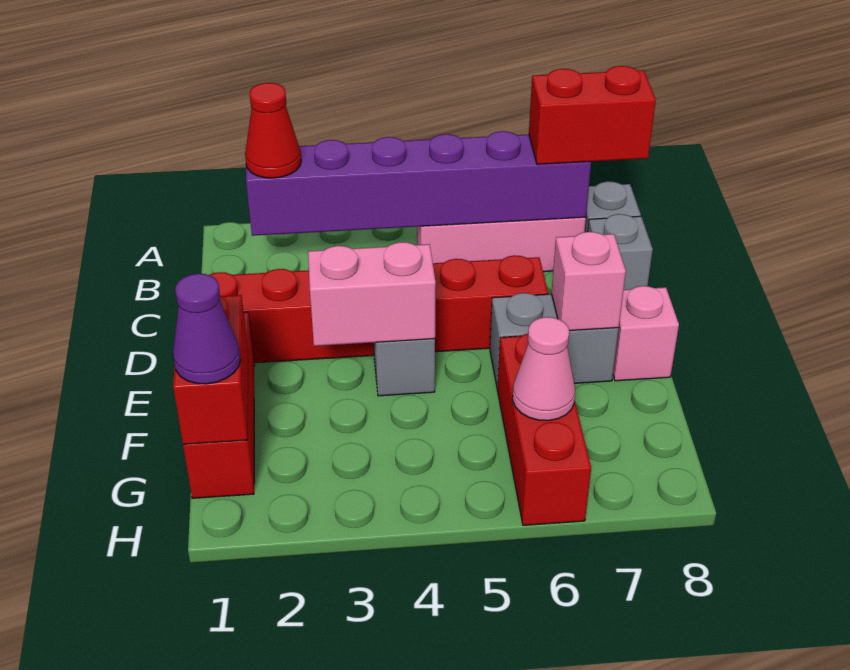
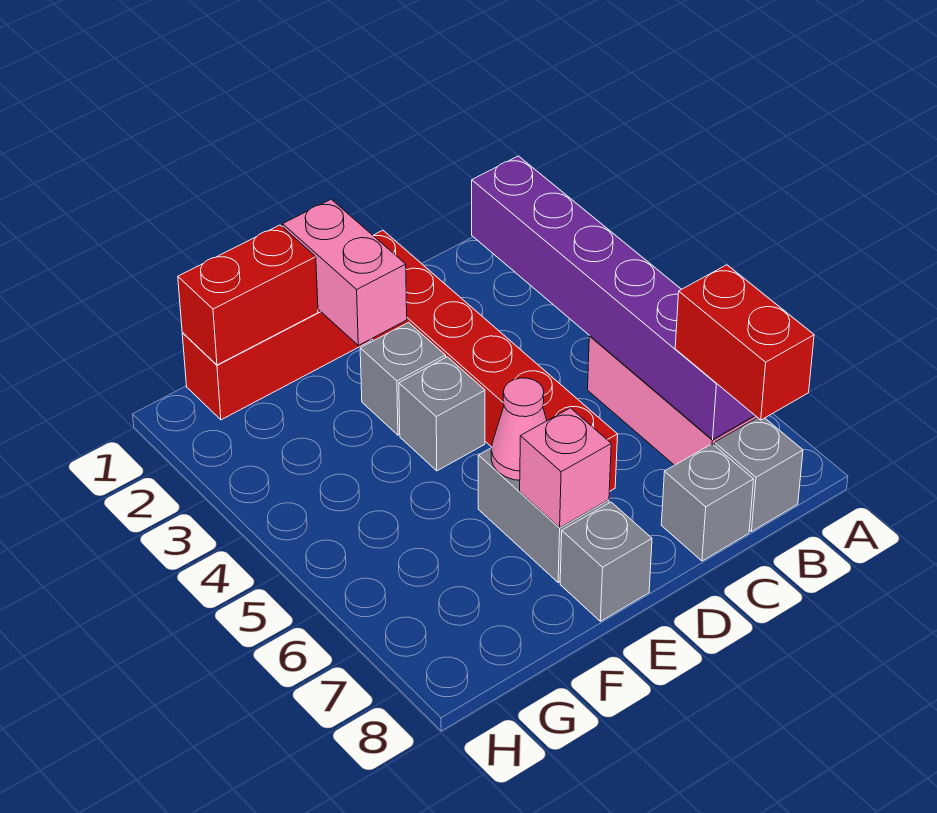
red 1x1 cone [245,83,301,178] -> none
none -> grey 1x1 brick [360,323,446,435]
pink 1x2 brick [308,242,436,346] -> pink 1x2 brick moved to [283,199,407,345]
pink 1x1 brick [613,286,679,381] -> grey 1x1 brick [560,502,652,621]
red 1x3 brick [497,334,591,525] -> none
purple 1x1 cone [173,274,241,384] -> none
pink 1x1 cone [513,317,575,421] -> pink 1x1 cone moved to [491,378,547,480]

